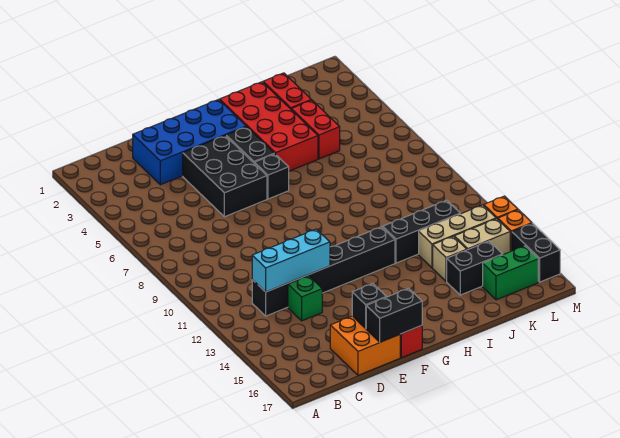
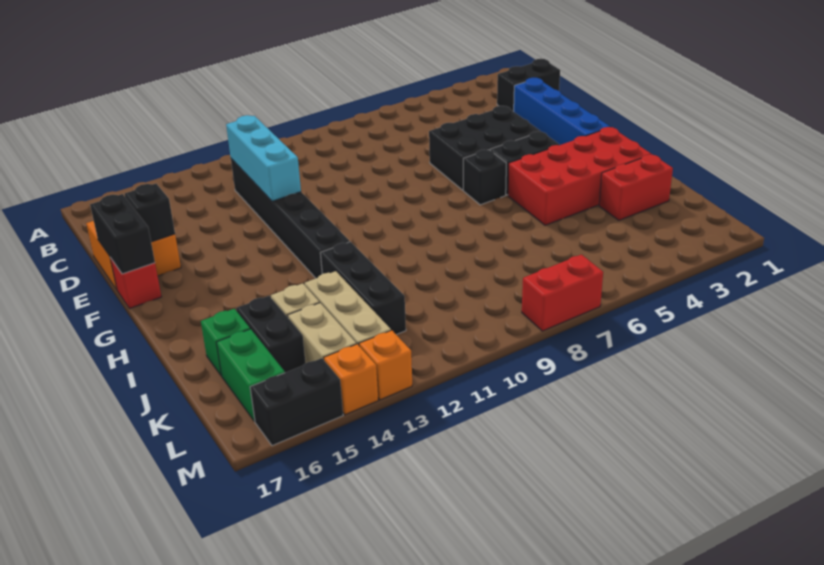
none -> black 1x2 brick [497,59,560,111]
blue 2x4 brick [133,100,246,185] -> blue 1x4 brick [514,78,610,145]
green 1x1 brick [288,276,322,321] -> green 1x1 brick moved to [201,309,250,376]
red 1x2 brick [291,100,340,159] -> red 1x2 brick moved to [522,255,603,331]

